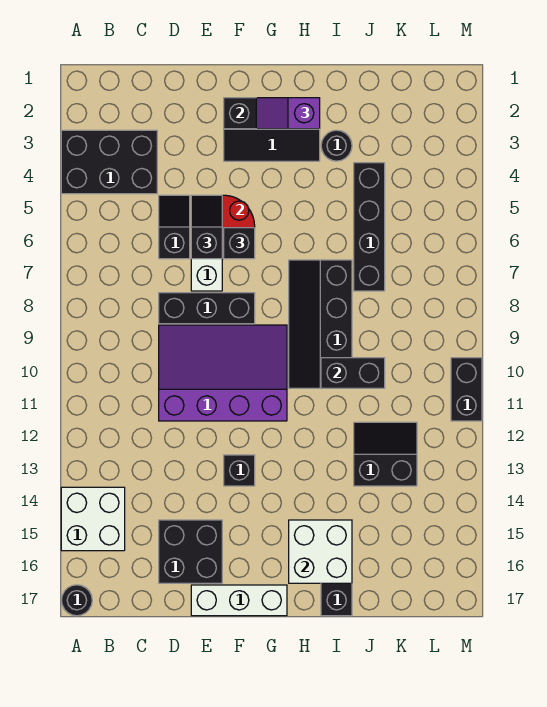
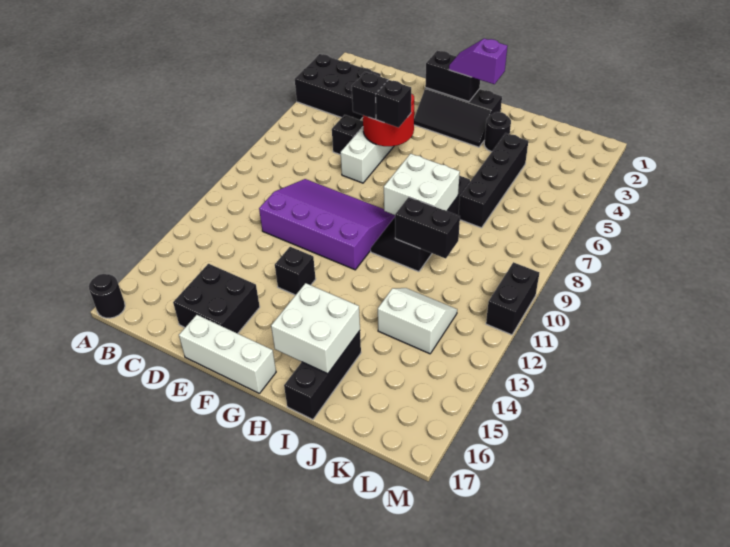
white 2x2 brick [61,487,125,551] -> white 2x2 brick moved to [384,154,460,215]
black 1x3 brick [159,293,255,324] -> none
black 2x2 slope [354,422,417,486] -> white 2x2 slope [378,288,457,354]

